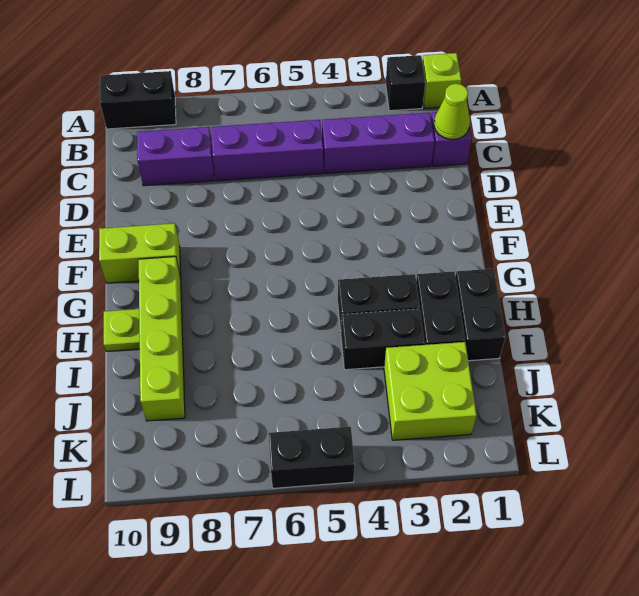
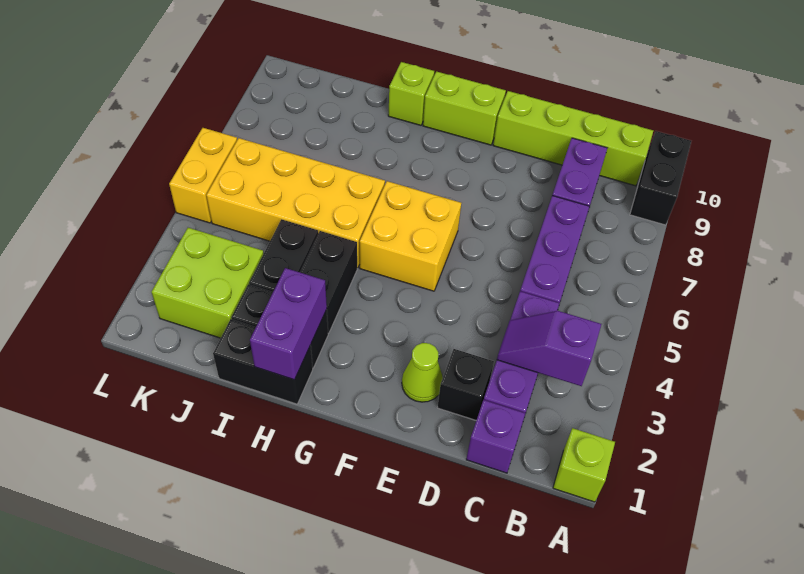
black 1x1 brick [386,55,425,111] -> black 1x1 brick moved to [437,349,494,420]
none -> purple 1x2 slope [497,311,601,386]
lime 1x1 cone [434,84,470,139] -> lime 1x1 cone moved to [402,343,443,402]
none -> yellow 2x2 brick [360,181,461,291]
lime 1x2 brick [99,223,181,283] -> lime 1x2 brick turned to [423,71,506,145]
lime 1x4 brick [139,257,185,421] -> lime 1x4 brick moved to [493,91,653,186]
none -> purple 1x2 brick [250,268,327,380]
none -> yellow 2x4 brick [206,138,385,268]
lime 1x1 plate [104,309,140,351] -> lime 1x1 brick [388,62,434,125]
black 1x2 brick [269,427,355,488] -> yellow 1x2 brick [169,128,237,223]

